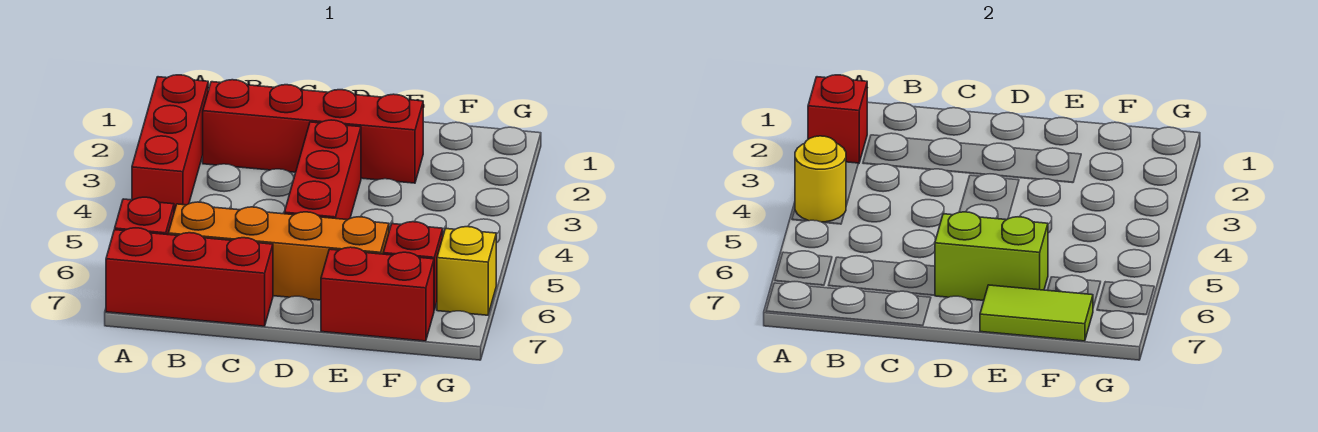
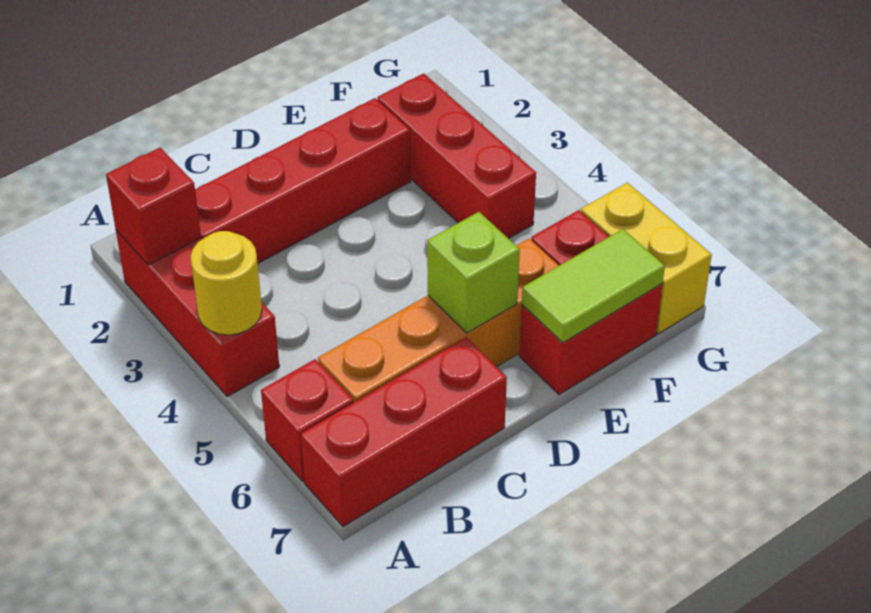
red 1x3 brick [284,120,361,220] -> red 1x3 brick moved to [378,73,536,239]
lime 1x2 brick [935,212,1048,300] -> lime 1x1 brick [427,212,520,333]
yellow 1x1 brick [437,227,496,315] -> yellow 1x2 brick [581,183,712,334]

